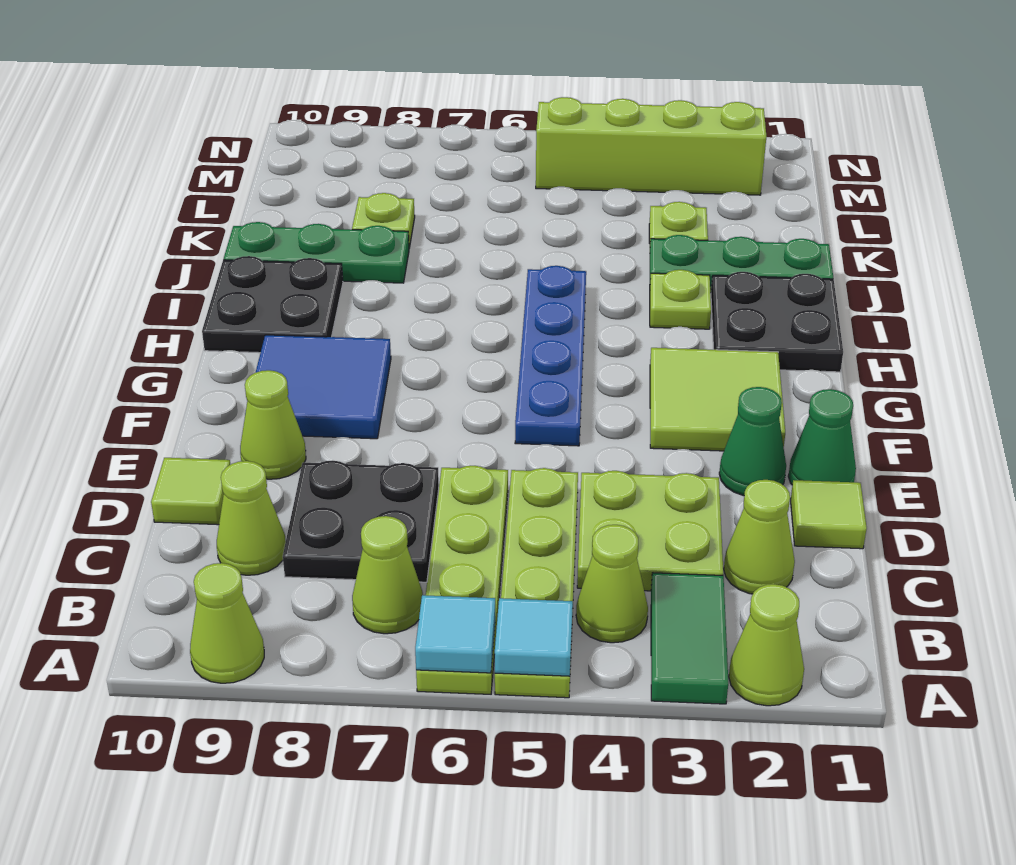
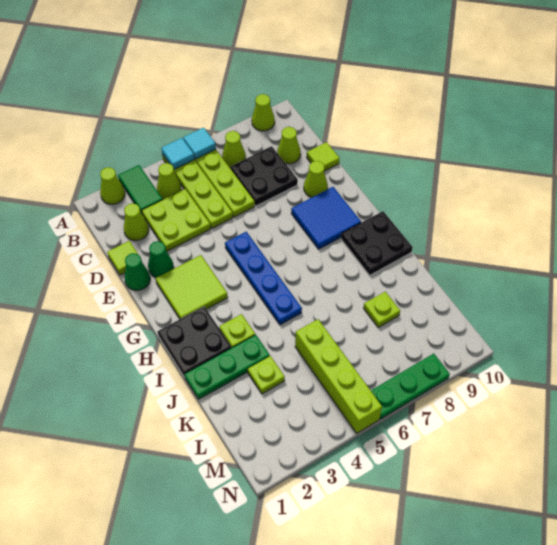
green 1x3 plate [224,222,409,283] -> green 1x3 plate moved to [371,353,450,419]
lime 1x4 brick [536,97,766,195] -> lime 1x4 brick turned to [295,319,382,433]

